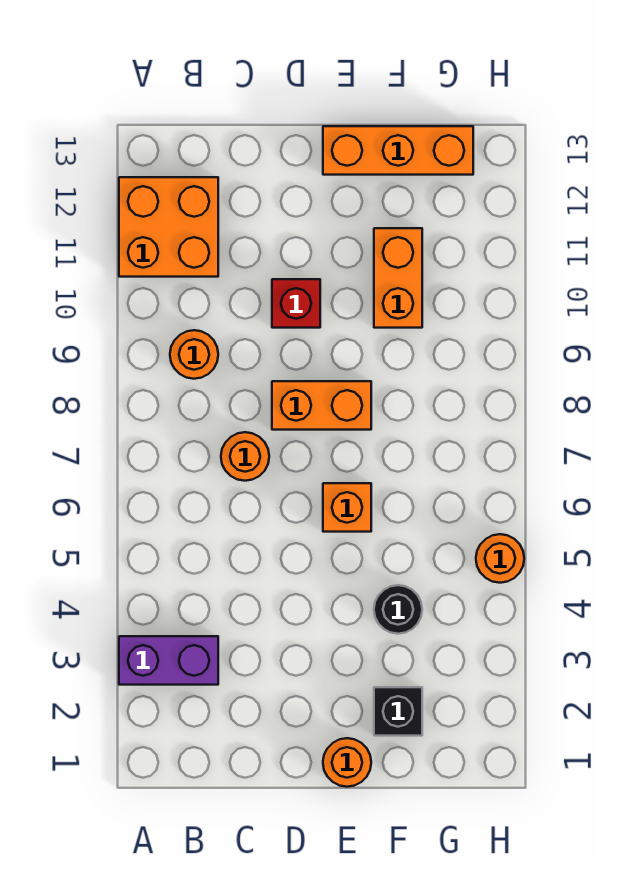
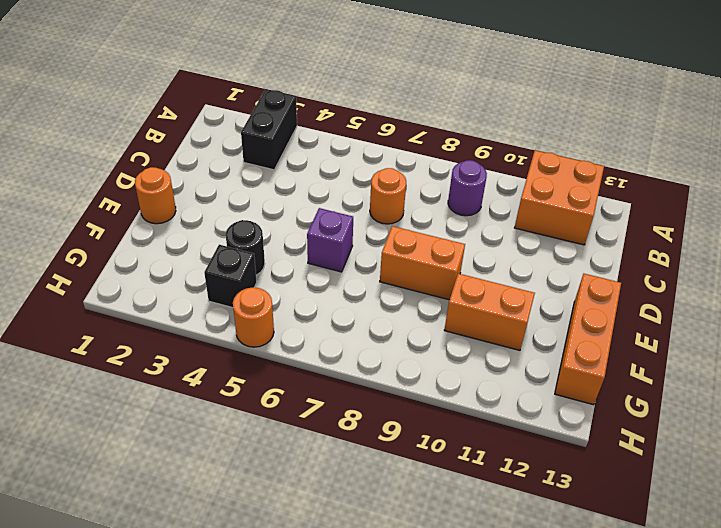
purple 1x2 brick [119,636,218,685] -> black 1x2 brick [241,89,297,170]
orange 1x1 round brick [170,330,218,379] -> purple 1x1 round brick [448,160,487,216]
orange 1x2 brick [272,381,371,430] -> orange 1x2 brick turned to [380,226,465,300]
red 1x1 brick [272,279,320,328] -> none
orange 1x1 brick [323,483,371,532] -> purple 1x1 brick [307,208,353,272]
black 1x1 brick [374,687,422,736] -> black 1x1 brick moved to [204,245,257,308]

